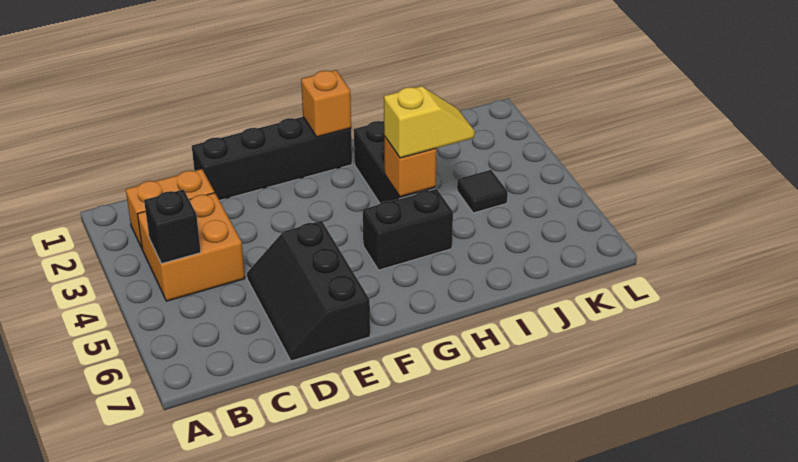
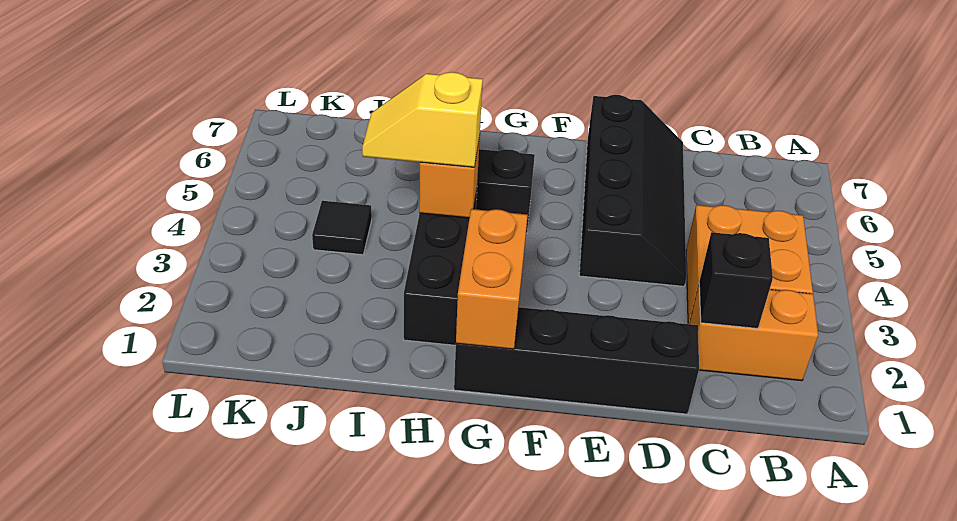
black 1x1 brick [144,189,201,264] -> black 1x1 brick moved to [699,232,773,328]
black 2x3 slope [247,221,370,361] -> black 2x4 slope [579,95,686,286]
orange 1x1 brick [301,70,351,137] -> orange 1x2 brick [456,209,528,349]

